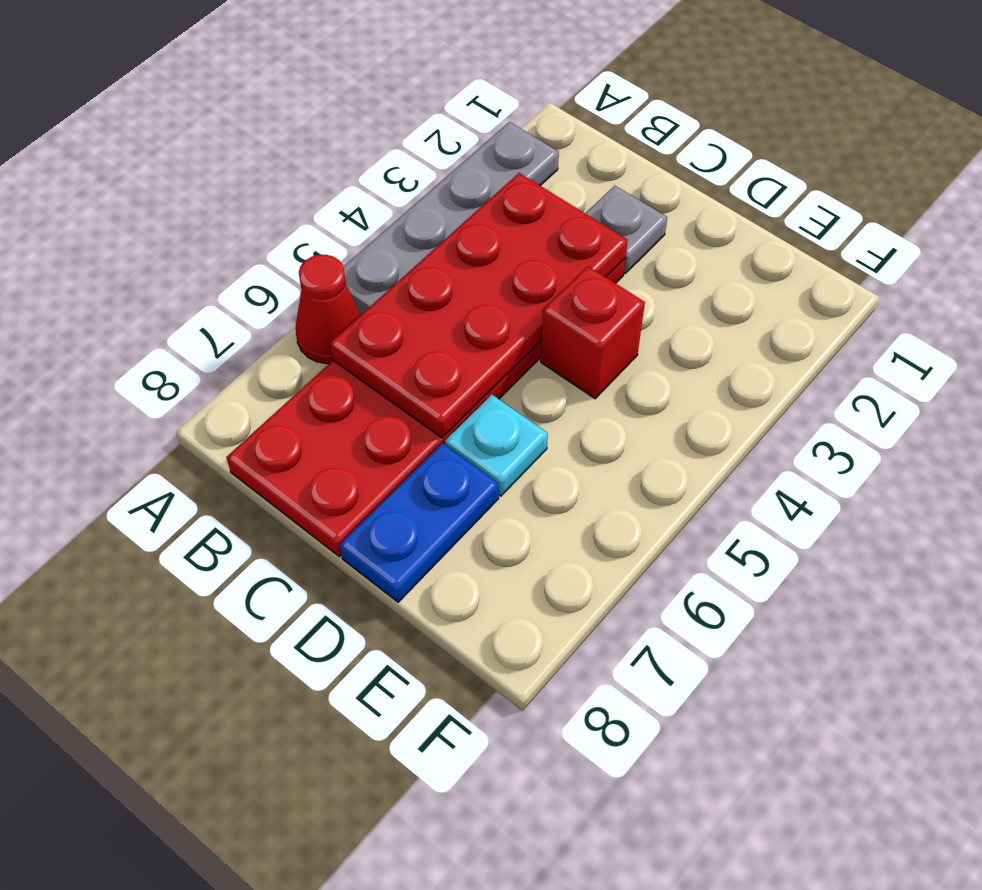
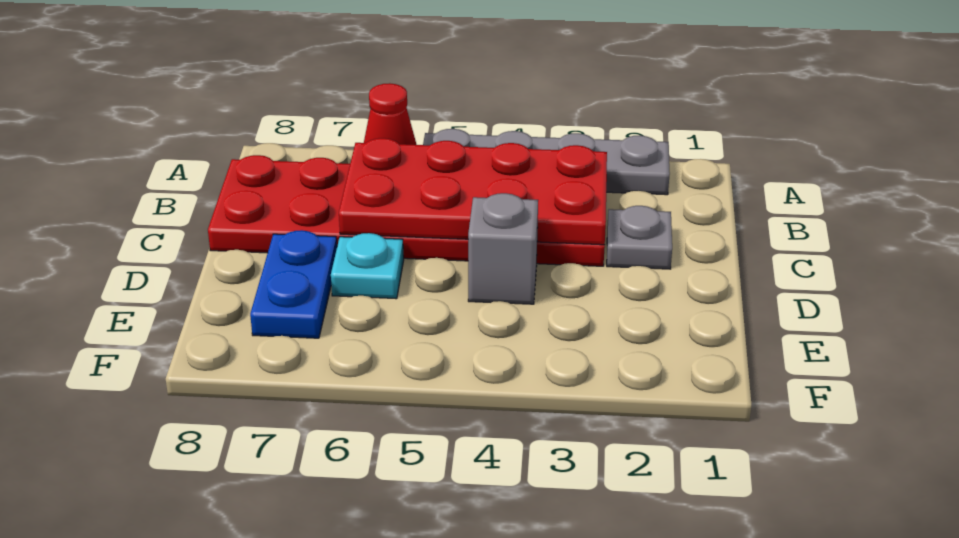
red 1x1 brick [541,266,645,399] -> grey 1x1 brick [468,193,538,304]
blue 1x2 plate [340,443,499,602] -> blue 1x2 plate turned to [250,230,337,338]

